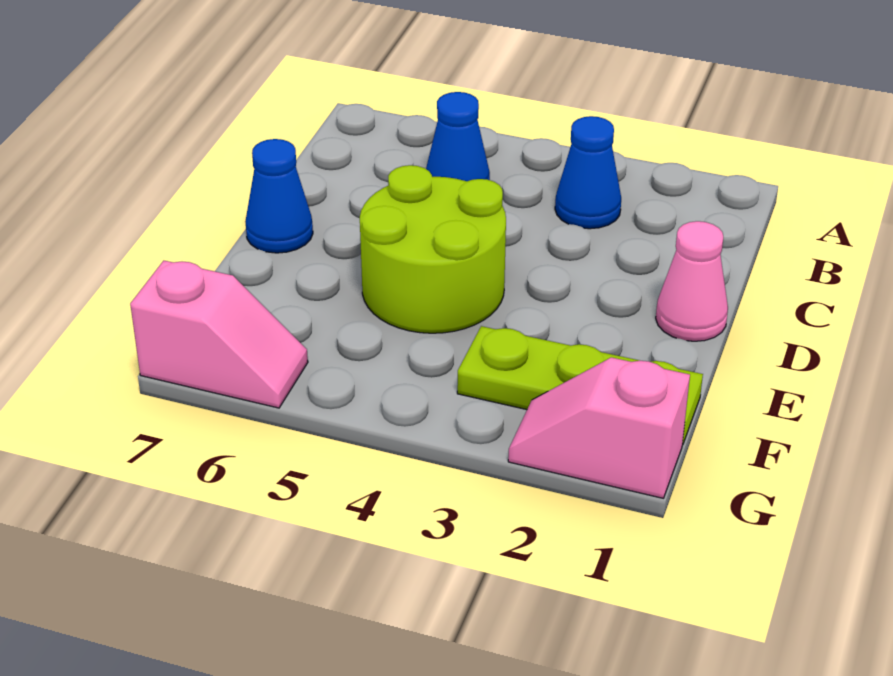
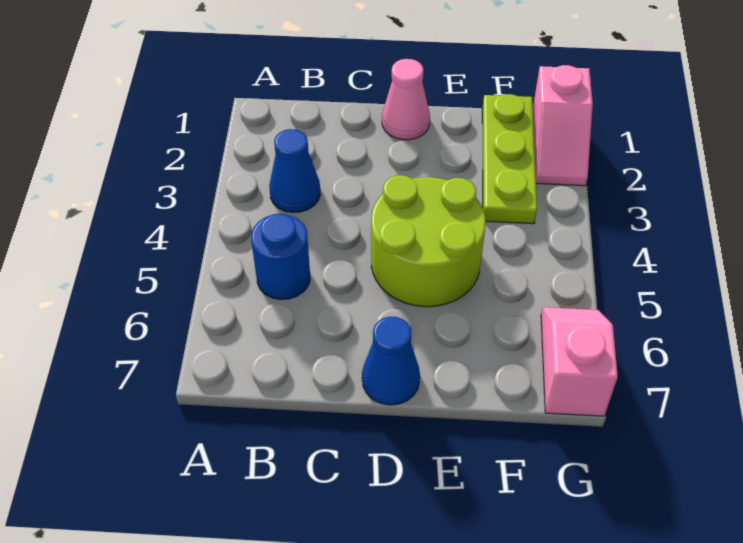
blue 1x1 cone [426,92,490,181] -> blue 1x1 round brick [251,214,310,300]

